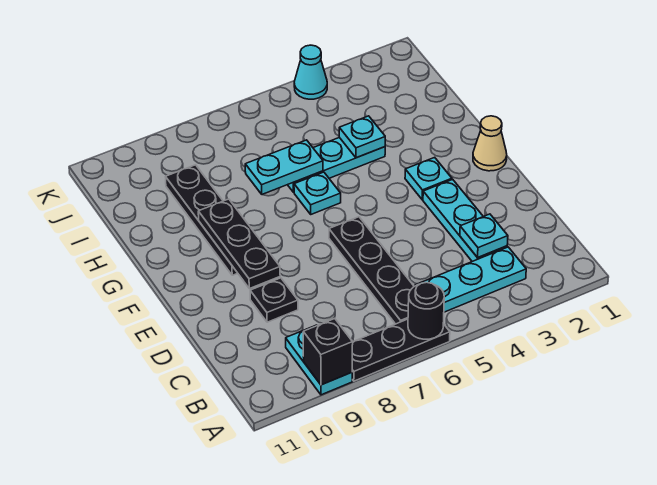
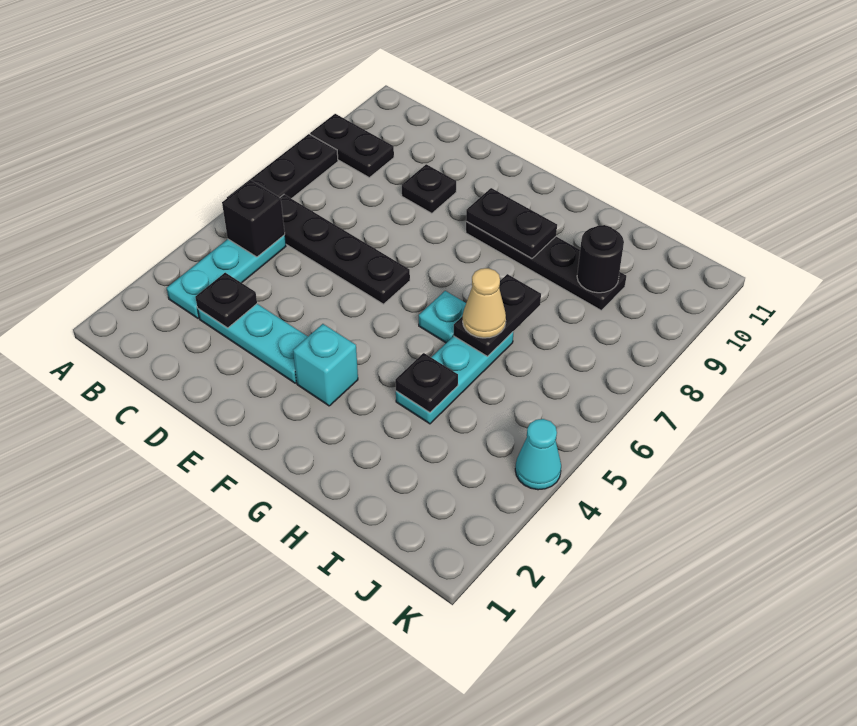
black 1x1 round brick [408,282,444,339] -> black 1x1 round brick moved to [577,225,624,293]
cyan 1x2 plate [286,325,352,395] -> black 1x2 plate [310,114,394,178]
black 1x1 brick [303,318,353,385] -> black 1x1 brick moved to [222,180,285,257]
cyan 1x1 plate [460,214,508,258] -> black 1x1 plate [195,273,257,328]
black 1x3 plate [198,199,280,289] -> black 1x2 plate [466,188,557,259]
tan 1x1 cone [473,116,507,171] -> tan 1x1 cone moved to [463,268,506,338]
cyan 1x1 plate [405,157,452,200] -> cyan 1x1 brick [293,324,358,406]
cyan 1x1 plate [339,116,385,158] -> black 1x1 plate [395,353,458,413]
cyan 1x2 plate [245,140,323,194] -> black 1x2 plate [454,274,541,356]

